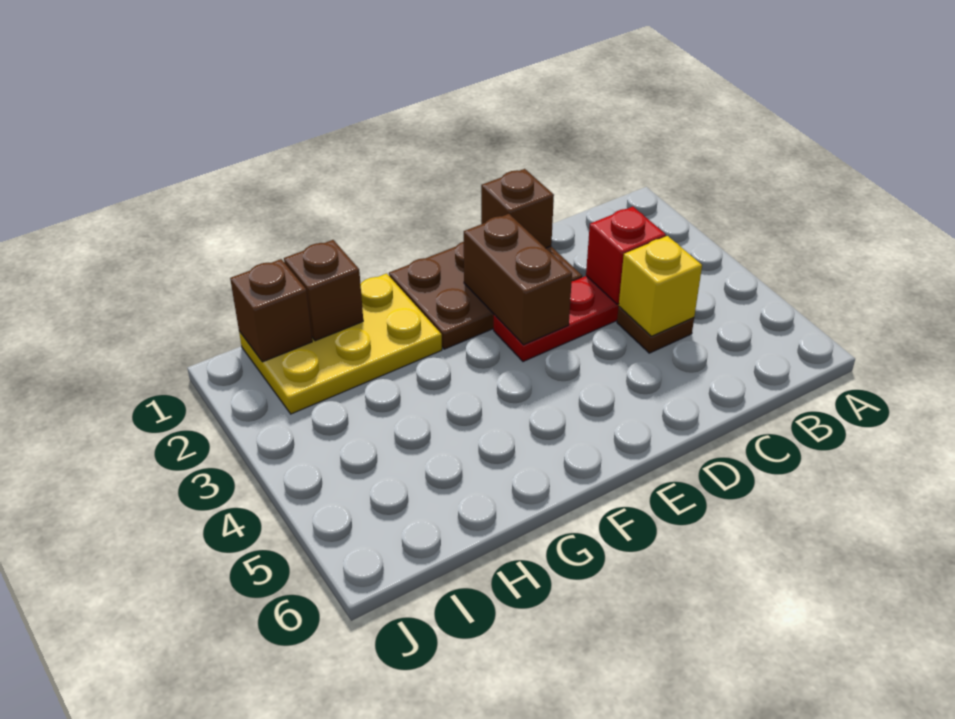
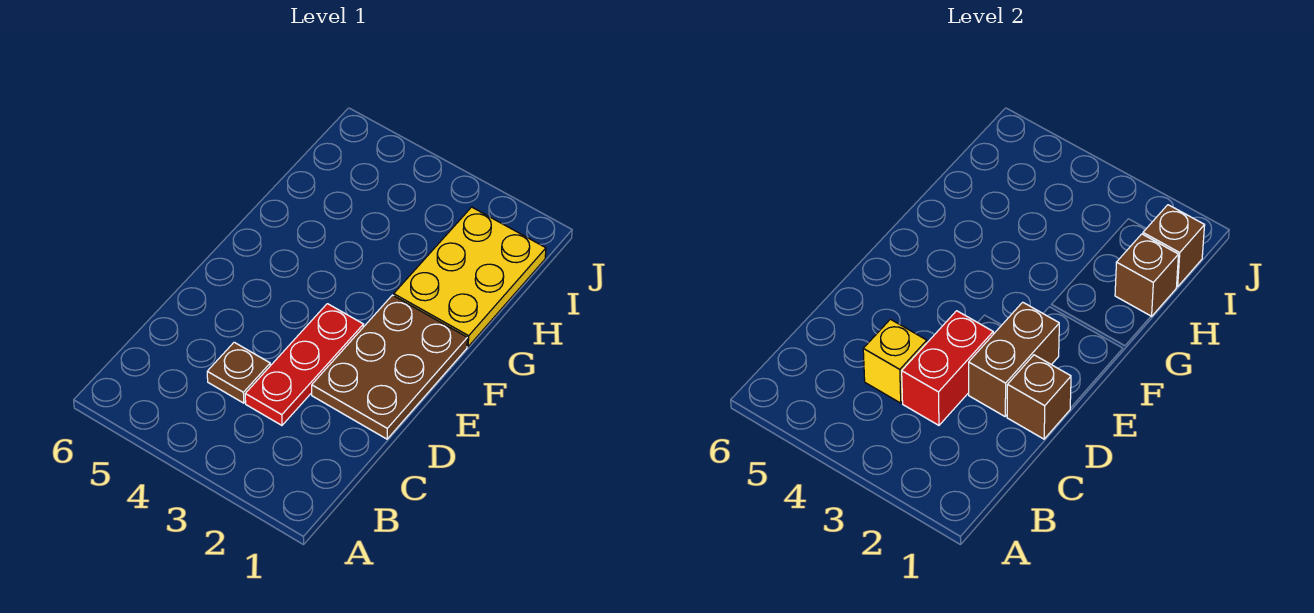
red 1x1 brick [586,207,666,304] -> red 1x2 brick [902,311,993,425]
brown 1x2 brick [464,214,572,345] -> brown 1x2 brick turned to [969,302,1059,416]

